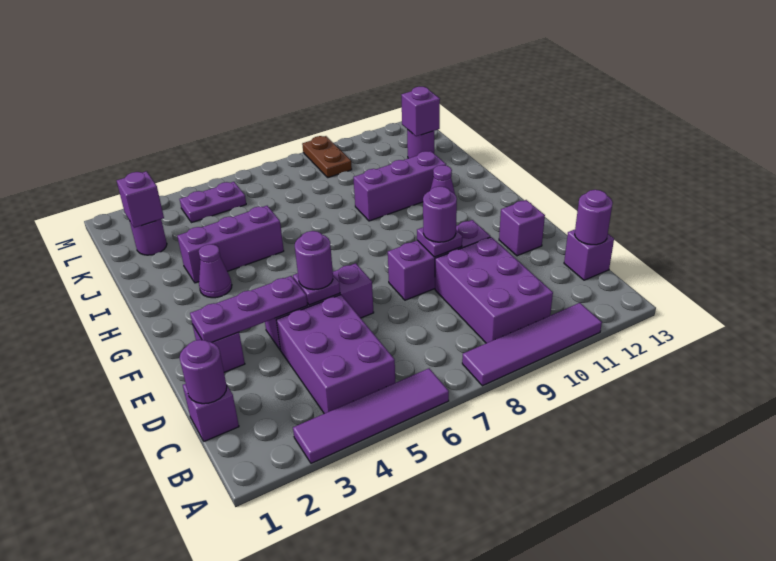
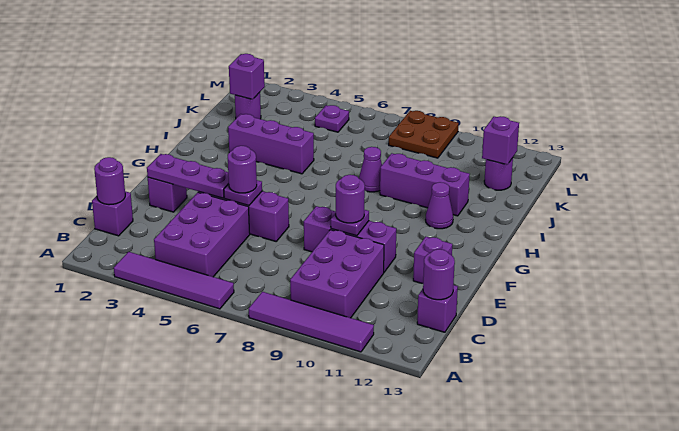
purple 1x1 cone [199,244,232,298] -> purple 1x1 cone moved to [359,147,382,192]
purple 1x2 plate [180,182,246,223] -> purple 1x1 plate [315,105,349,132]
brown 1x2 plate [302,136,352,178] -> brown 2x2 plate [389,111,459,158]

